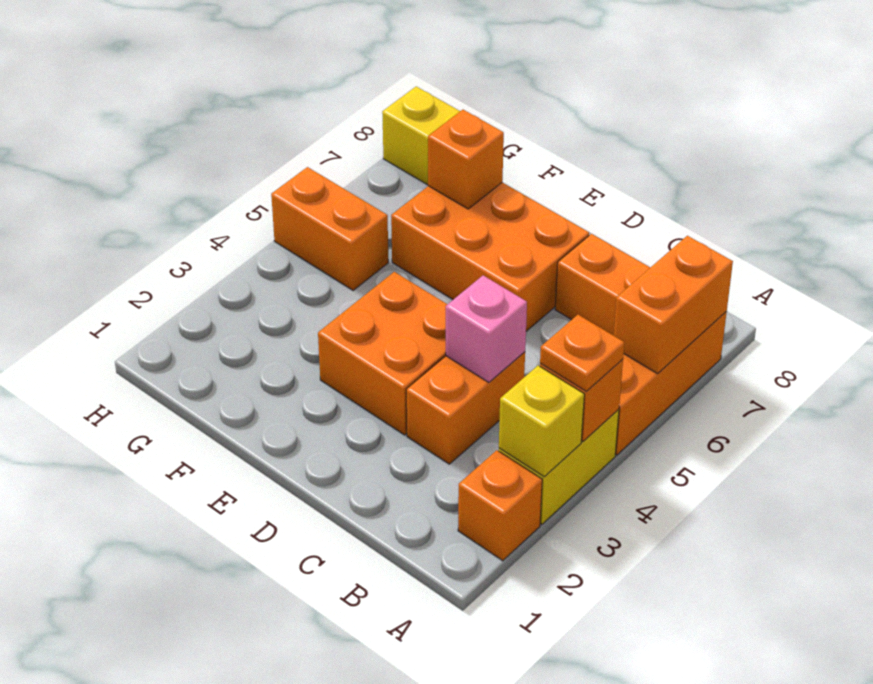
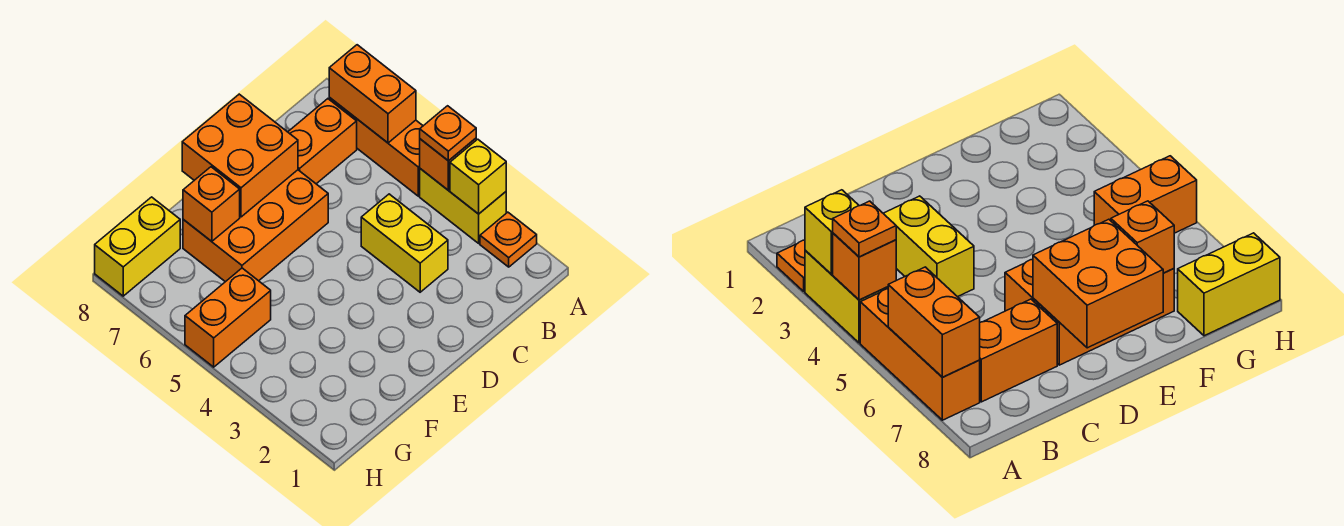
orange 1x1 brick [458,450,542,561] -> orange 1x1 plate [480,212,537,267]
orange 1x2 brick [406,352,525,464] -> yellow 1x2 brick [361,194,448,292]
pink 1x1 brick [446,275,527,382] -> none
orange 2x2 brick [318,272,447,435] -> orange 2x2 brick moved to [182,94,298,217]

